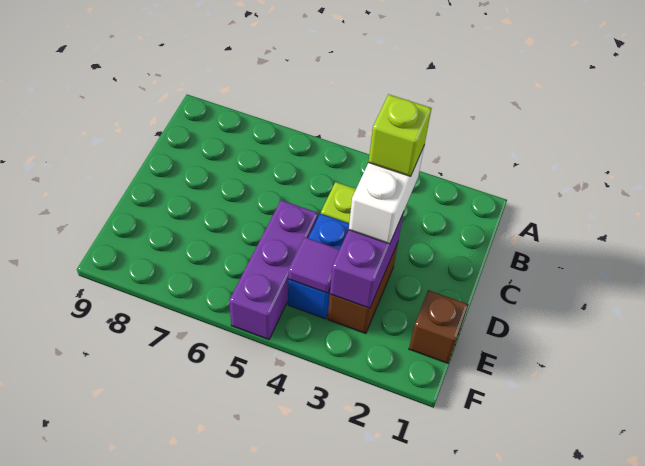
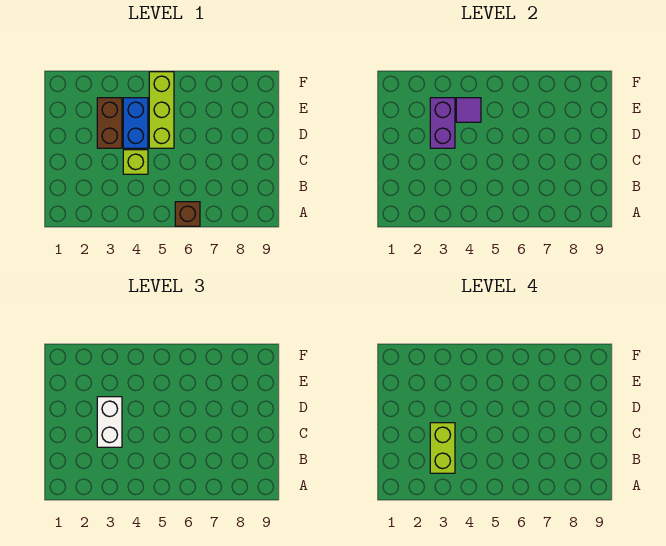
lime 1x1 brick [368,94,432,176] -> lime 1x2 brick [430,423,455,473]
purple 1x3 brick [229,200,318,340] -> lime 1x3 brick [149,72,174,148]
brown 1x1 brick [409,290,468,363] -> brown 1x1 brick moved to [175,202,200,226]

